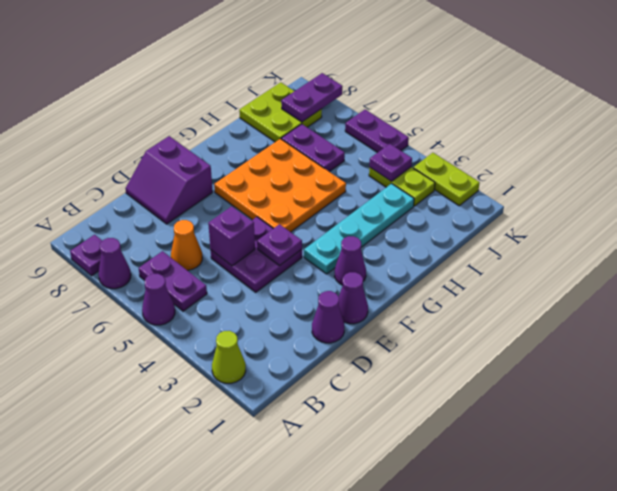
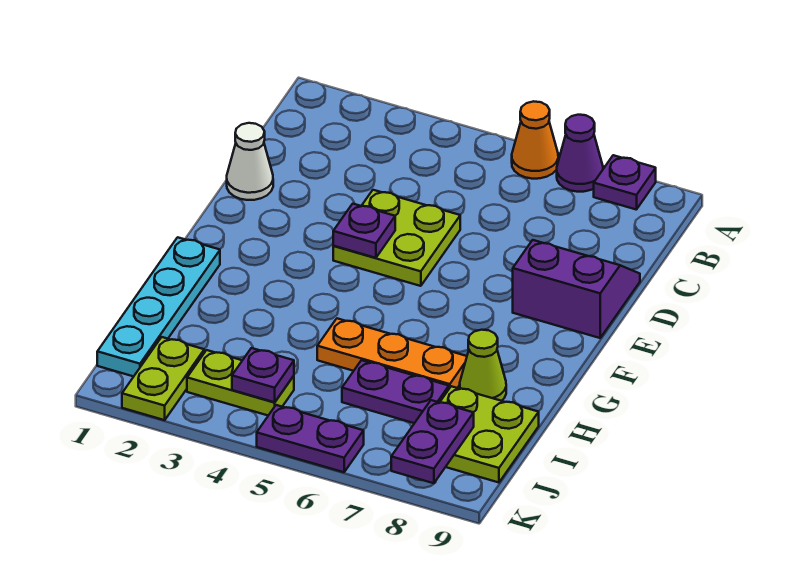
lime 1x1 cone [212,331,246,383] -> lime 1x1 cone moved to [460,330,506,401]
purple 1x1 cone [142,274,175,325] -> none
purple 1x2 plate [139,251,207,311] -> none
orange 1x1 cone [171,220,202,270] -> orange 1x1 cone moved to [512,101,558,179]
purple 1x1 cone [312,291,345,343] -> white 1x1 cone [227,123,273,200]
purple 2x2 plate [211,217,302,292] -> lime 2x2 plate [333,190,460,286]
purple 1x1 brick [208,206,255,266] -> none
purple 1x1 cone [339,272,368,324] -> none
purple 1x1 cone [335,236,366,285] -> none
cyan 1x4 plate [304,184,414,274] -> cyan 1x4 plate moved to [97,237,220,376]
orange 3x3 plate [214,139,346,232] -> orange 1x3 plate [317,318,467,388]
lime 1x2 plate [413,153,480,206] -> lime 1x2 plate turned to [122,337,204,420]

